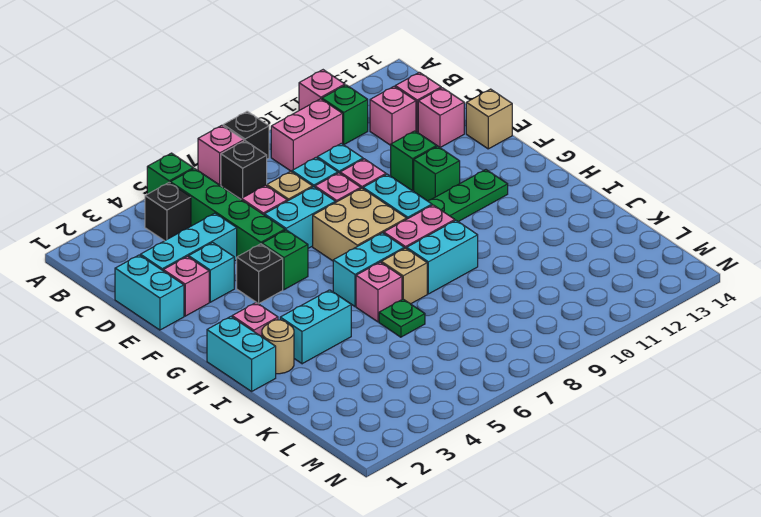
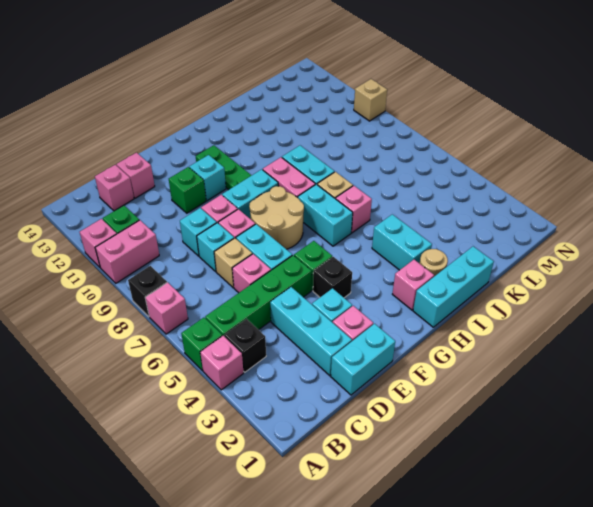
black 1x1 brick [221,141,267,199] -> none
pink 1x2 brick [271,99,343,172] -> pink 1x2 brick turned to [95,220,159,283]
pink 1x1 brick [370,86,416,145] -> pink 1x1 brick moved to [200,336,244,390]
tan 1x1 brick [466,89,512,149] -> tan 1x1 brick moved to [354,79,387,121]
tan 2x2 brick [313,188,407,261] -> tan 2x2 round brick [249,186,304,249]
green 1x1 brick [414,146,460,201] -> cyan 1x1 brick [189,155,226,201]
cyan 1x2 brick [207,317,276,391] -> cyan 1x3 brick [413,246,494,327]
green 1x1 plate [379,299,425,337] -> none

